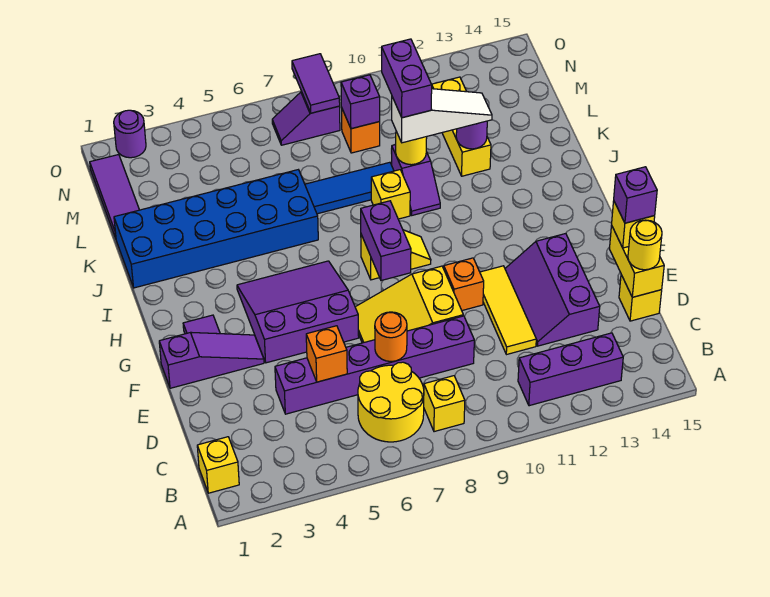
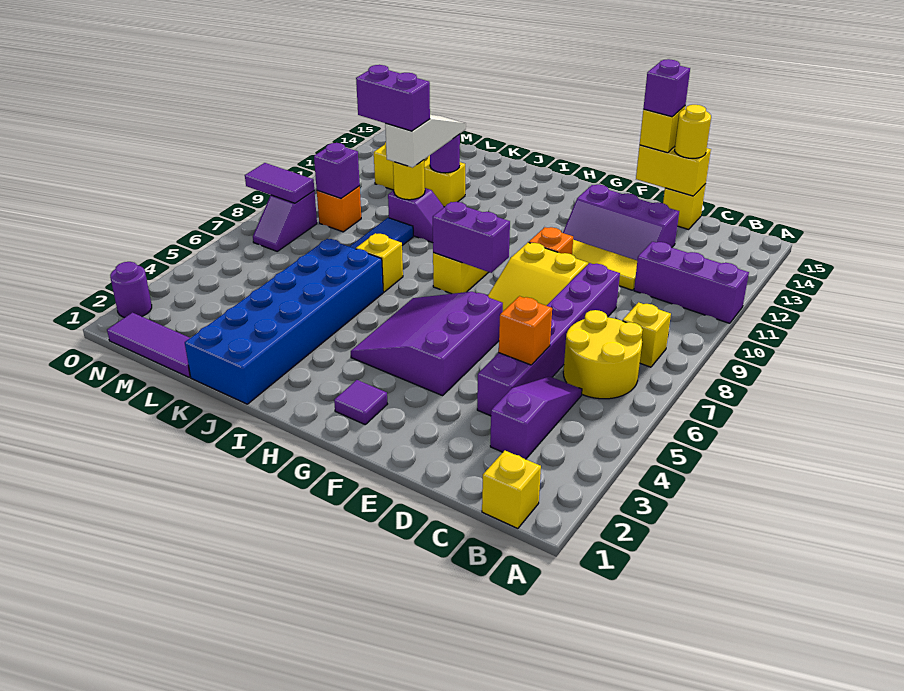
purple 1x3 brick [518,333,623,406] -> purple 1x3 brick turned to [634,242,749,323]
orange 1x1 round brick [375,312,407,361] -> none
purple 1x3 slope [159,332,264,388] -> purple 1x3 slope moved to [490,377,582,459]
yellow 1x1 brick [371,170,410,219] -> yellow 1x1 brick moved to [356,233,403,292]

